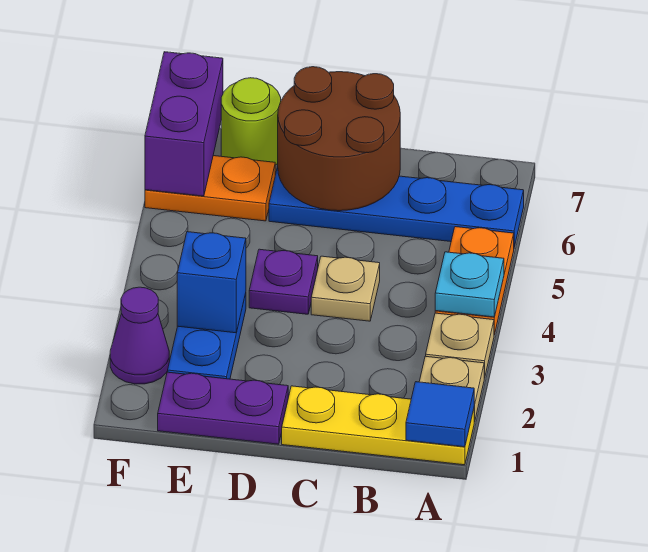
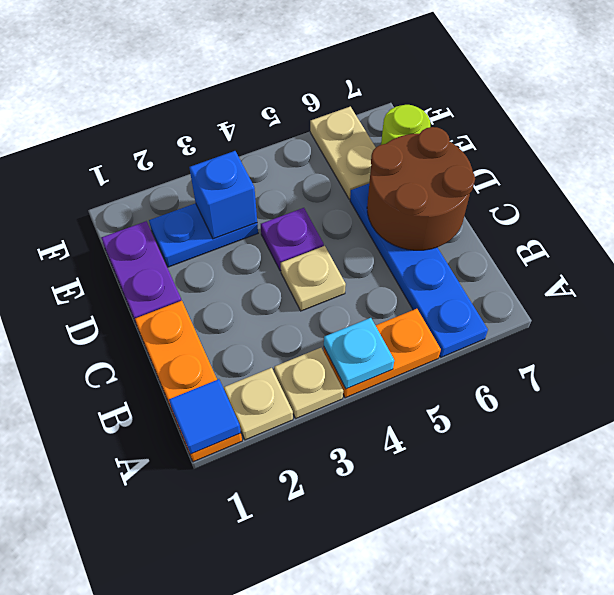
yellow 1x3 plate [282,386,475,465] -> orange 1x3 plate [135,301,242,462]
orange 1x2 plate [145,156,275,221] -> tan 1x2 plate [310,107,376,199]
purple 1x1 cone [110,287,169,384] -> none
purple 1x2 brick [145,52,223,196] -> none

